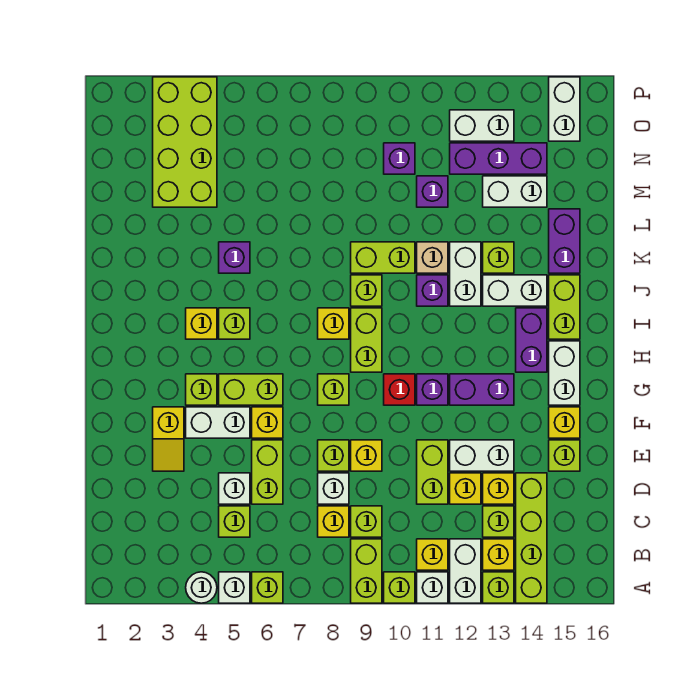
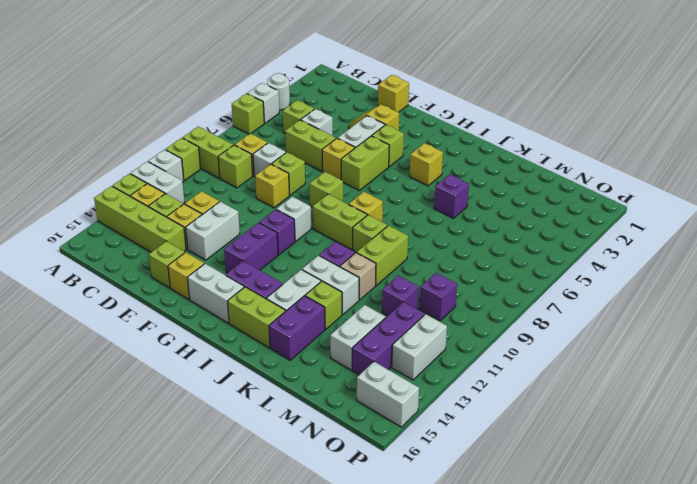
yellow 1x1 brick [417,539,448,570] -> yellow 1x1 brick moved to [378,75,409,112]
lime 1x2 brick [417,440,448,504] -> none
red 1x1 brick [384,374,415,405] -> white 1x1 brick [276,197,311,241]
lime 1x1 brick [219,308,250,339] -> none
purple 1x2 brick [549,209,580,273] -> purple 1x2 brick turned to [269,296,325,360]
lime 2x4 brick [153,77,217,207] -> none

